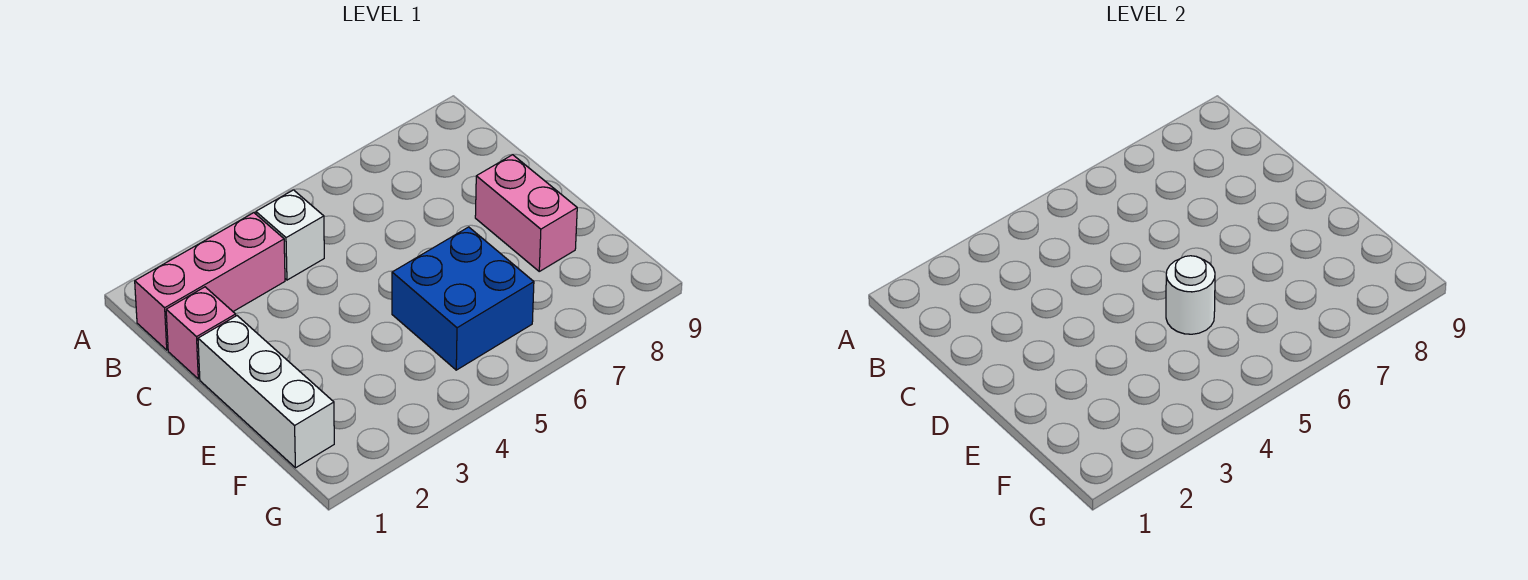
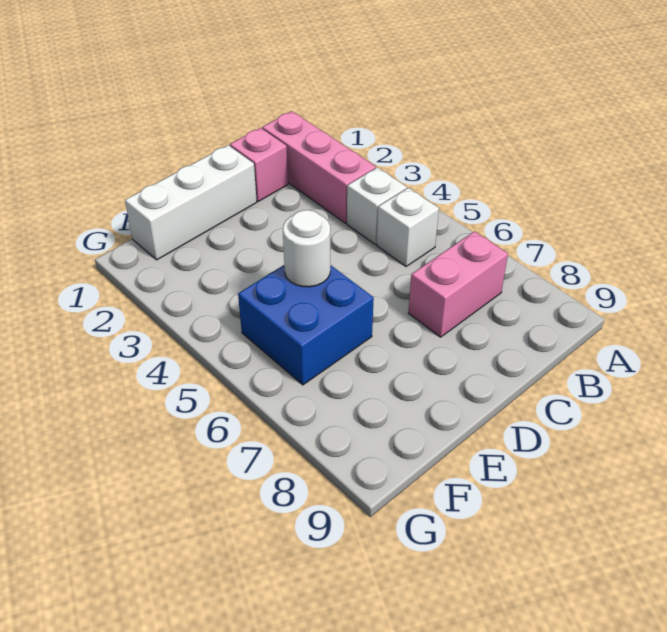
none -> white 1x1 brick [377,188,439,267]
pink 1x2 brick [475,155,577,271] -> pink 1x2 brick moved to [408,231,508,337]

